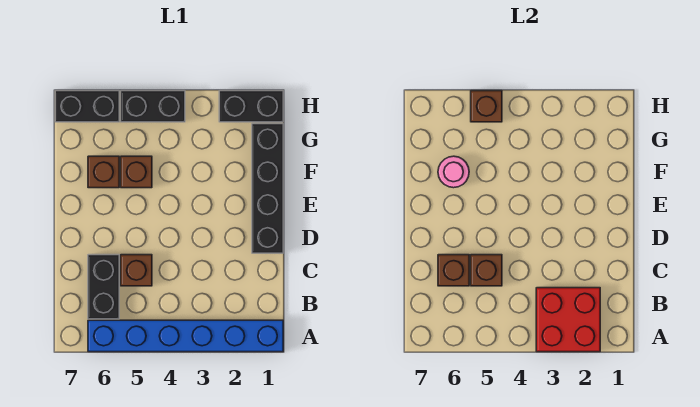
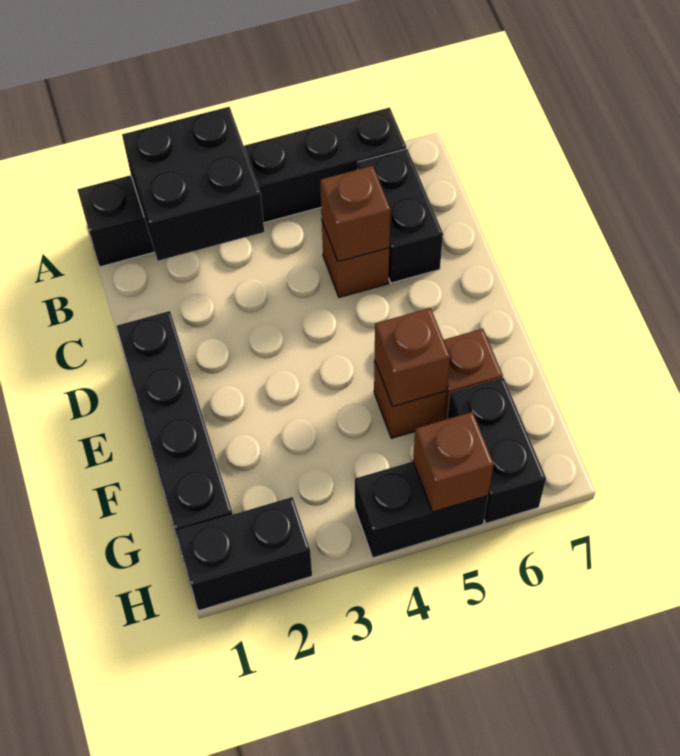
blue 1x6 brick [88,320,283,352] -> black 1x6 brick [77,107,406,267]
red 2x2 brick [536,288,600,352] -> black 2x2 brick [122,107,264,261]
brown 1x1 brick [438,255,469,286] -> brown 1x1 brick moved to [375,308,450,406]
pink 1x1 round brick [438,156,469,188] -> none
black 1x2 brick [55,91,119,122] -> black 1x2 brick turned to [447,378,546,524]

